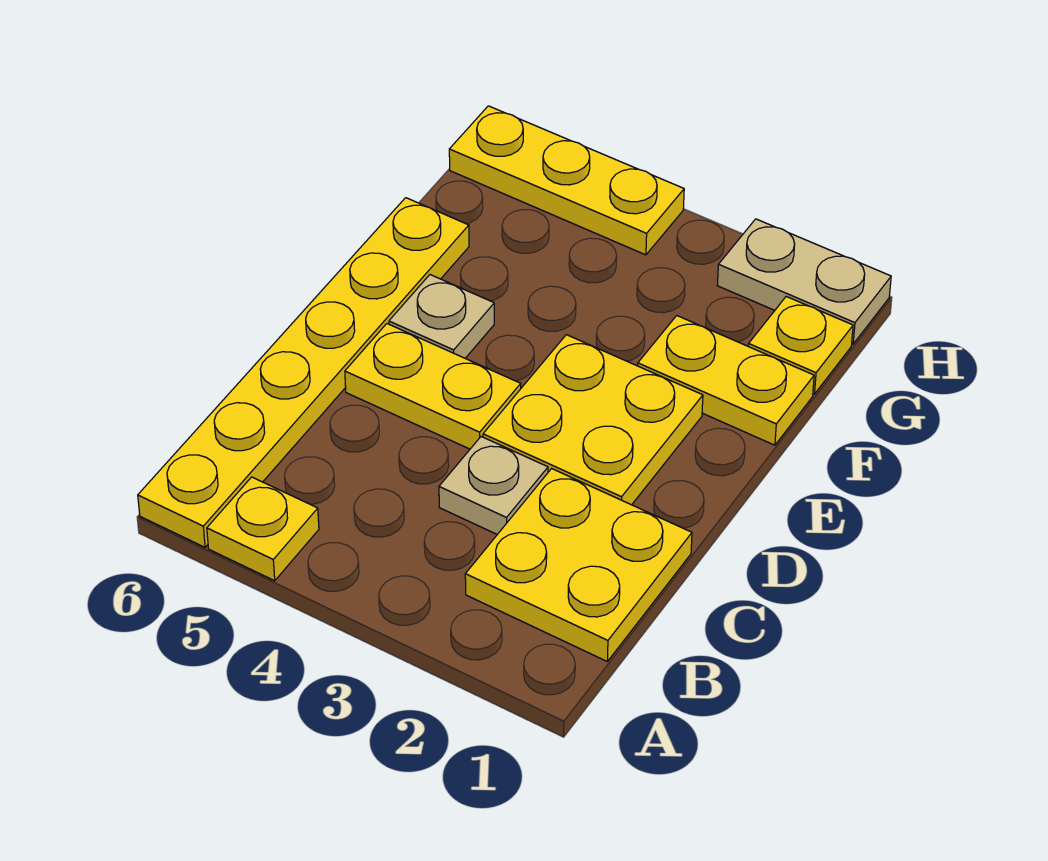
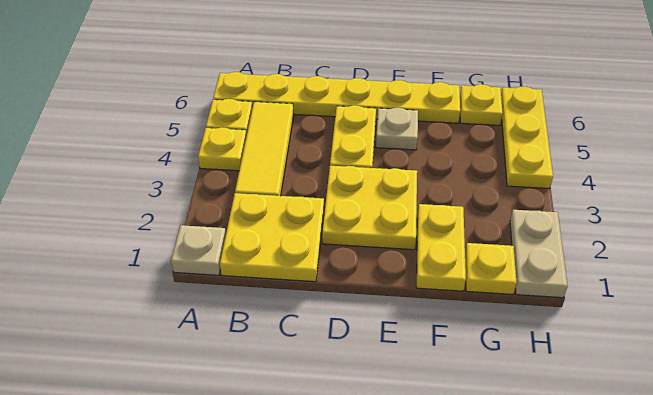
none -> yellow 1x1 plate [198,127,246,171]
none -> yellow 1x3 tile [235,102,294,196]
tan 1x1 plate [439,437,548,534] -> tan 1x1 plate moved to [171,225,226,275]
none -> yellow 1x1 plate [460,84,503,125]

